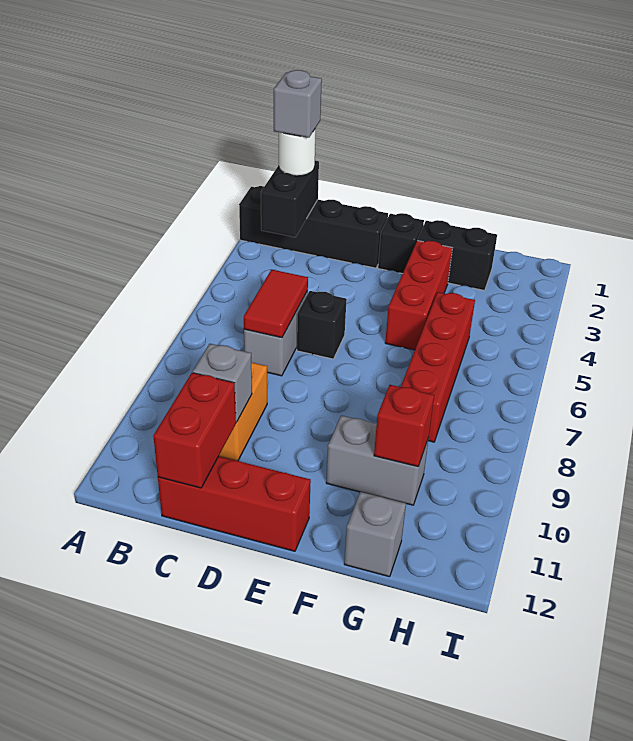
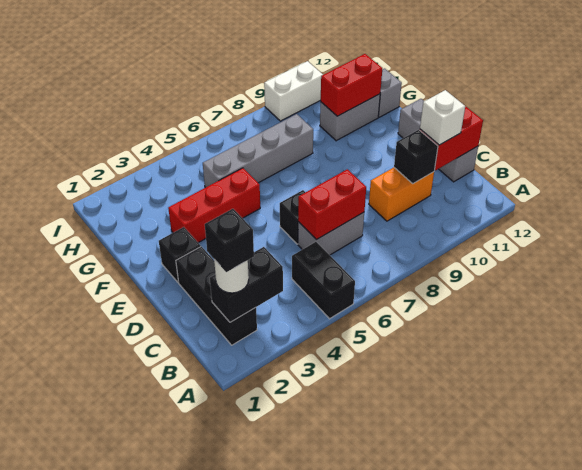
black 1x4 brick [239,186,388,268] -> black 1x3 brick [176,246,257,345]
grey 1x1 brick [274,70,322,138] -> black 1x1 brick [205,209,254,272]
red 1x2 tile [244,269,308,338] -> red 1x2 brick [298,169,366,240]
grey 1x1 brick [193,344,252,422] -> black 1x1 brick [394,130,438,183]
none -> white 1x1 brick [420,90,465,145]
red 1x3 brick [158,456,311,551] -> grey 1x3 brick [398,99,478,182]
black 1x2 brick [417,220,497,291] -> black 1x2 brick moved to [292,242,355,319]
grey 1x2 brick [326,415,429,505] -> grey 1x2 brick turned to [320,94,380,141]
red 1x4 brick [401,292,475,442] -> grey 1x4 brick [203,114,313,188]
red 1x1 brick [374,385,434,466] -> red 1x2 brick [321,54,382,116]
none -> white 1x2 brick [264,61,323,121]

